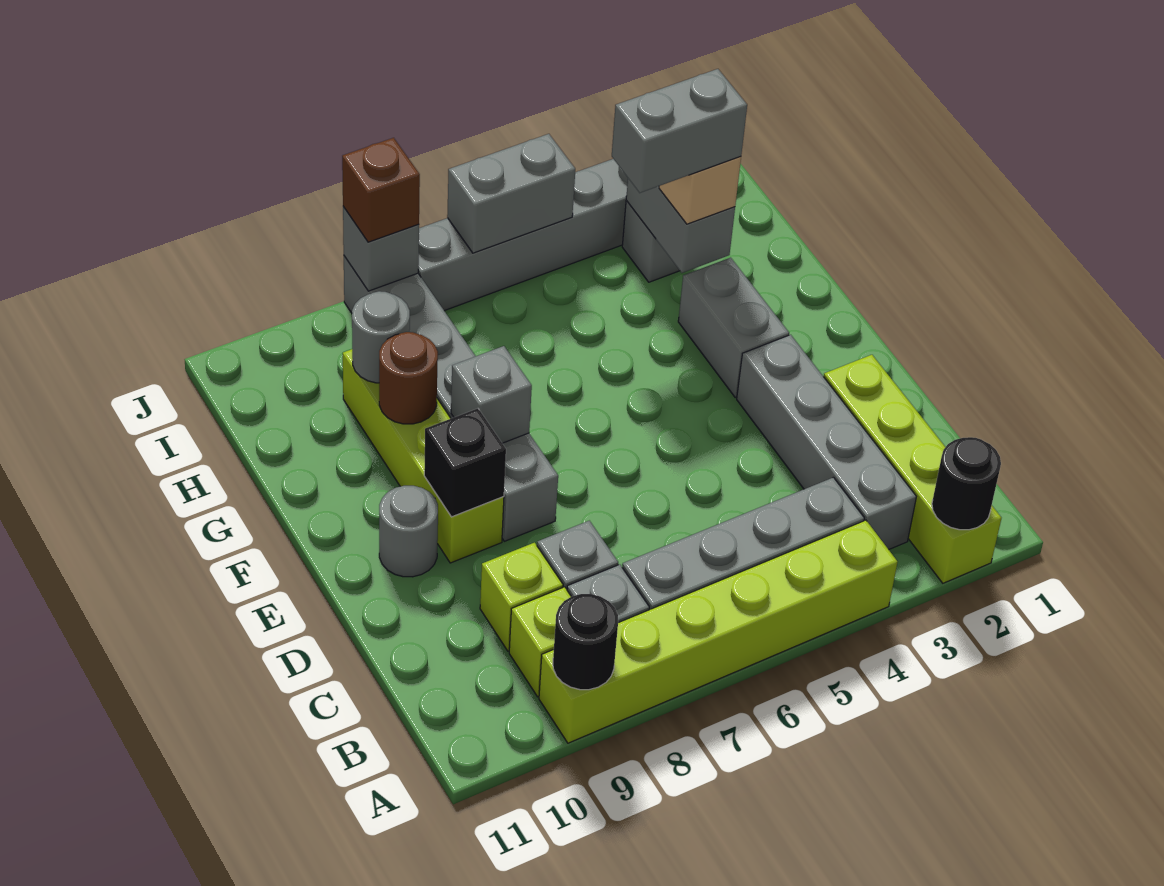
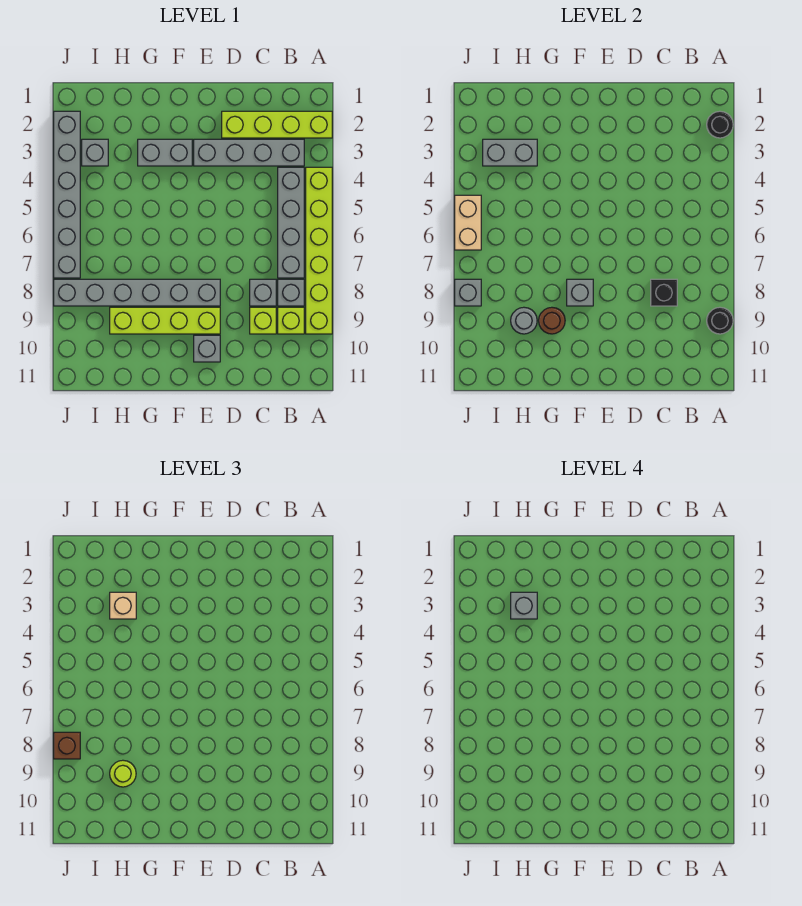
black 1x1 brick [424,408,506,517] -> black 1x1 brick moved to [651,279,677,306]
grey 1x1 round brick [379,486,438,577] -> grey 1x1 brick [194,335,220,362]
grey 1x2 brick [612,69,747,193] -> grey 1x1 brick [511,592,537,619]
none -> lime 1x1 round brick [110,760,136,787]
grey 1x2 brick [447,134,575,253] -> tan 1x2 brick [455,195,481,250]

